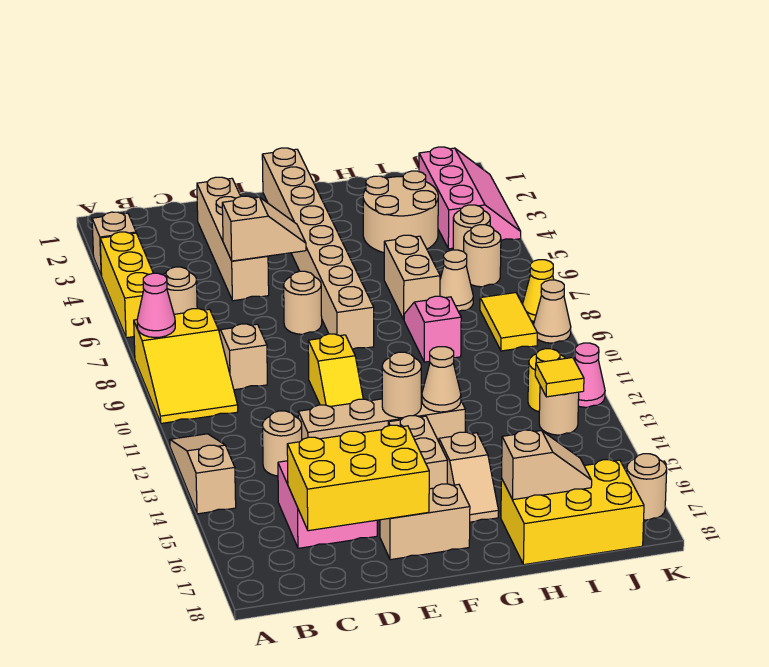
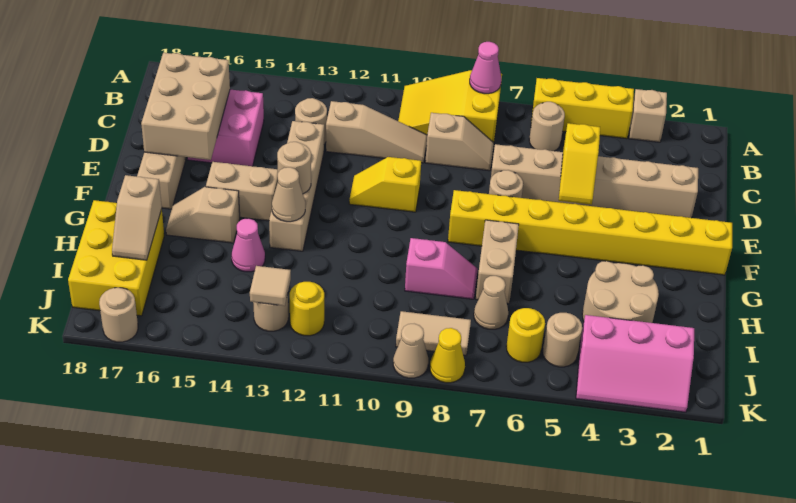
tan 1x3 slope [170,434,236,514] -> tan 1x3 slope moved to [326,101,427,163]
yellow 2x3 brick [287,425,429,531] -> tan 2x3 brick [141,53,230,160]
tan 1x4 brick [197,177,269,301] -> tan 1x6 brick [491,144,698,218]
tan 1x2 slope [222,196,306,261] -> yellow 1x2 slope [559,123,600,205]
tan 1x8 brick [262,148,374,349] -> yellow 1x8 brick [448,190,732,275]
tan 1x2 brick [384,235,440,319] -> tan 1x2 brick turned to [476,220,519,304]
tan 1x1 round brick [464,225,501,287] -> yellow 1x1 round brick [506,308,545,362]
yellow 1x2 tile [480,293,537,351] -> tan 1x2 tile [396,311,471,355]
yellow 1x1 tile [535,358,584,397] -> tan 1x1 tile [250,266,291,306]
pink 1x1 cone [575,343,605,407] -> pink 1x1 cone moved to [232,218,265,272]

